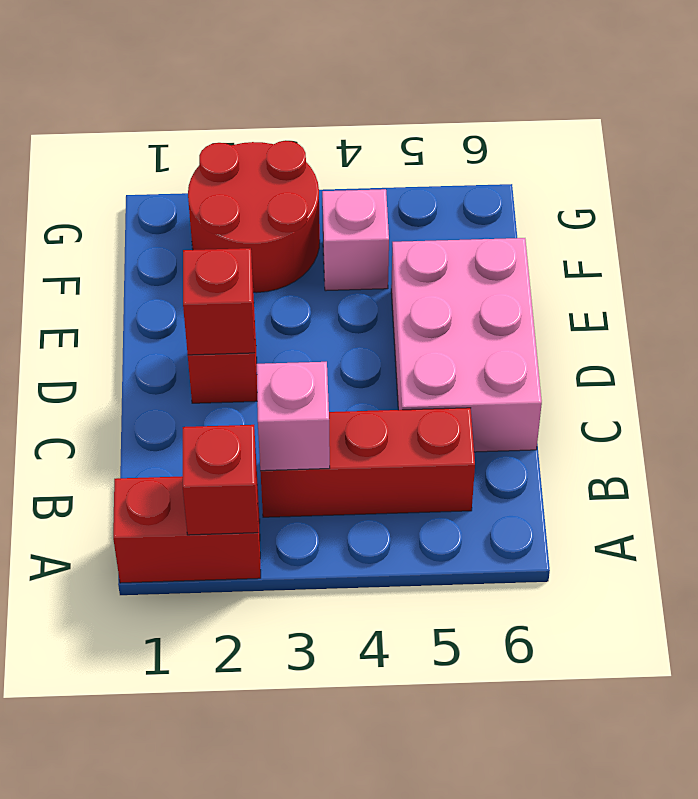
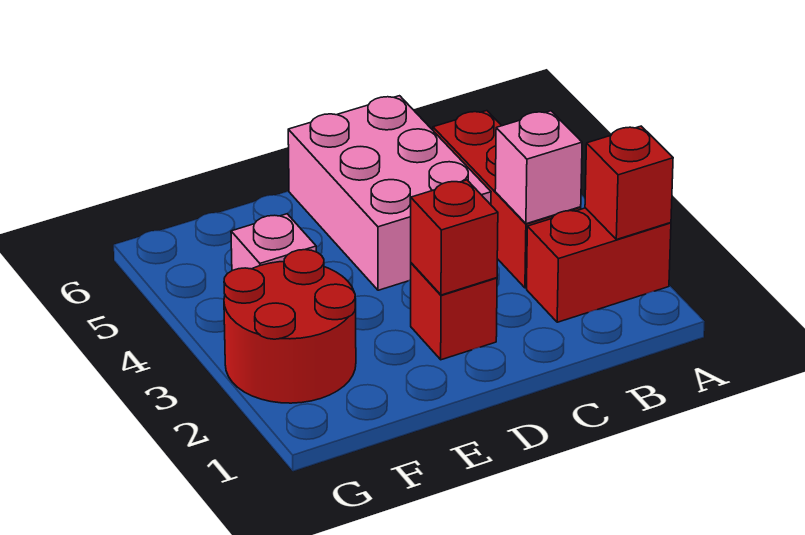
red 1x2 brick [113,476,261,583] -> red 1x2 brick turned to [527,208,671,322]
pink 2x3 brick [391,238,542,452] -> pink 2x3 brick turned to [288,96,491,290]

